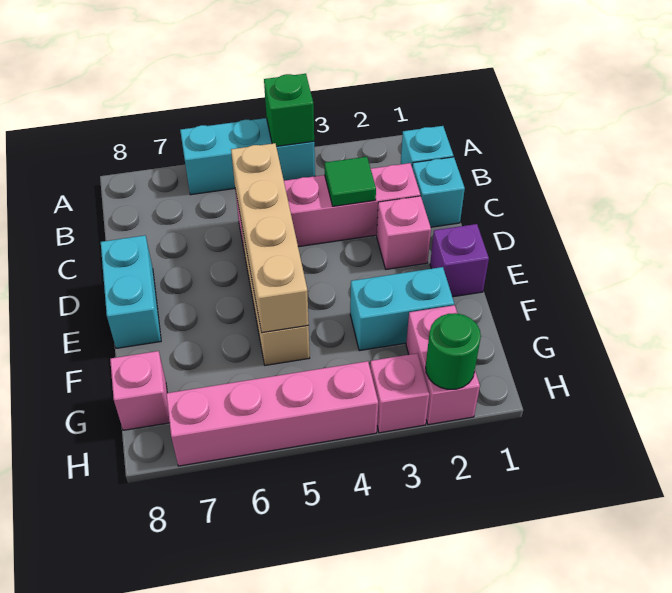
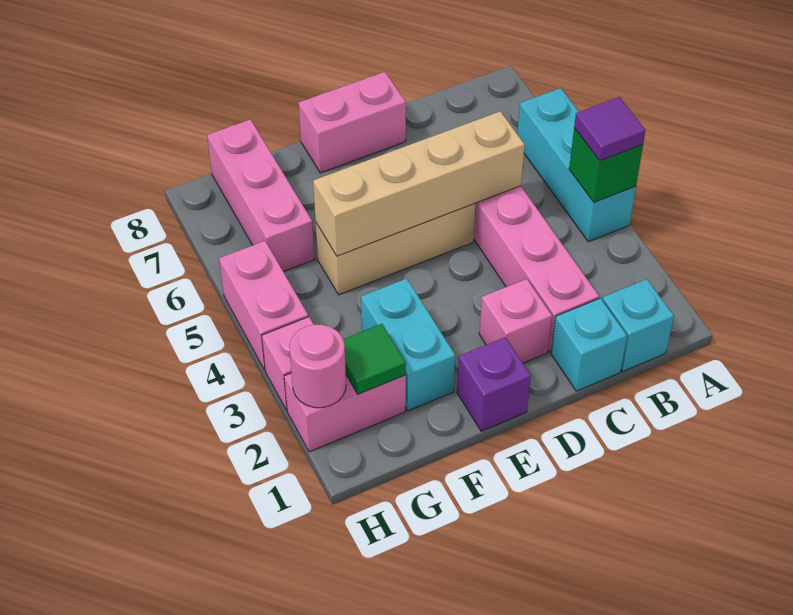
none -> purple 1x1 tile [574,97,646,161]
green 1x1 tile [325,157,376,206] -> green 1x1 tile moved to [343,324,406,394]
cyan 1x2 brick [101,235,161,348] -> pink 1x2 brick [298,72,406,173]
pink 1x1 brick [110,351,170,430] -> pink 1x3 brick [207,119,315,271]
green 1x1 round brick [426,313,481,389] -> pink 1x1 round brick [290,325,346,408]
pink 1x4 brick [166,361,378,466] -> pink 1x2 brick [219,241,308,370]

